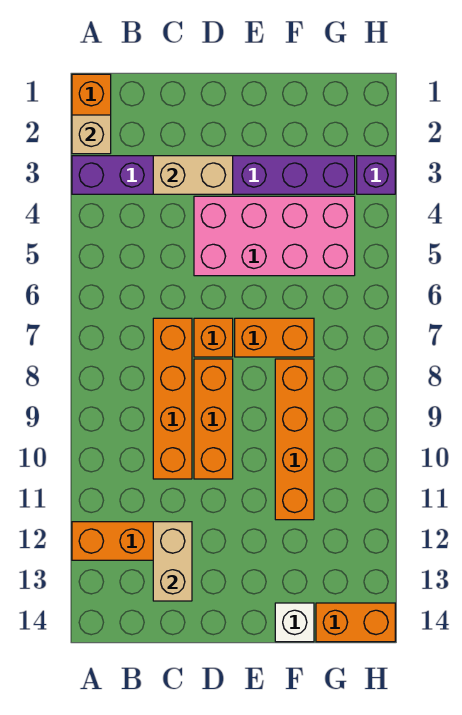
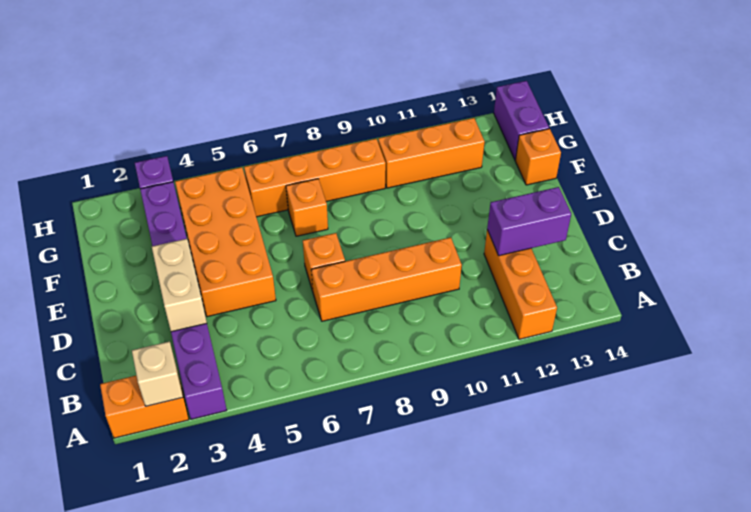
tan 1x2 brick [153,522,192,601] -> purple 1x2 brick [487,187,571,256]
pink 2x4 brick [194,196,355,276] -> orange 2x4 brick [175,167,276,317]
orange 1x3 brick [194,359,233,479] -> orange 1x3 brick moved to [378,118,485,188]
orange 1x2 brick [235,318,314,357] -> orange 1x1 brick [286,179,328,236]
orange 1x4 brick [275,359,314,520] -> orange 1x4 brick moved to [244,139,386,217]
white 1x1 brick [275,603,314,642] -> orange 1x1 brick [515,129,561,185]
orange 1x2 brick [316,603,395,642] -> purple 1x2 brick [494,81,549,160]

